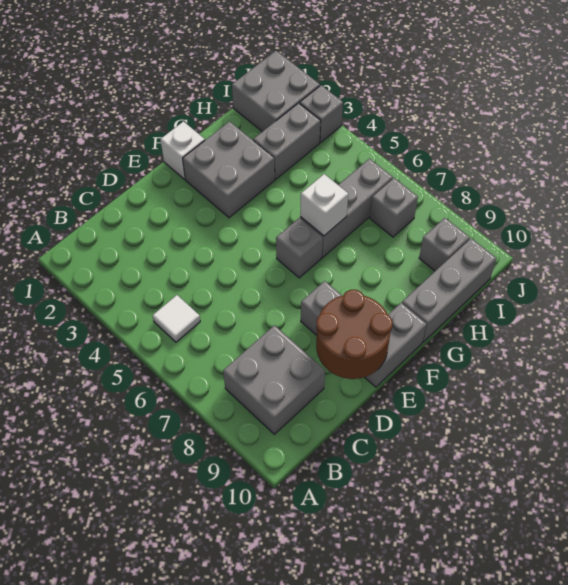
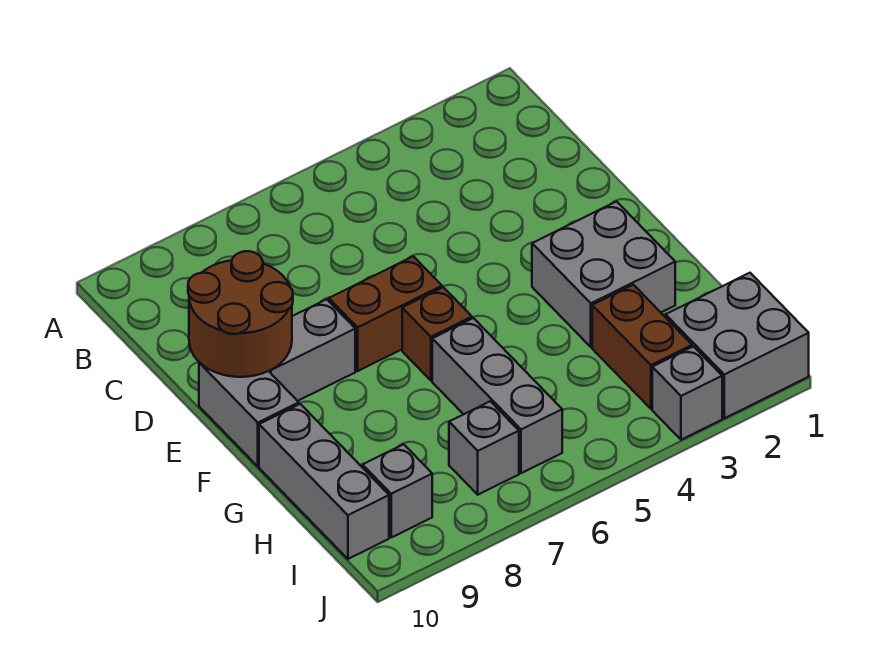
white 1x1 tile [153,295,200,342] -> none
grey 2x2 brick [223,325,325,434] -> none
none -> brown 1x2 brick [329,256,442,371]
white 1x1 brick [160,122,205,179] -> none
grey 1x1 brick [276,218,323,278] -> brown 1x1 brick [402,287,472,380]
white 1x1 brick [300,174,348,236] -> none
grey 1x2 brick [253,103,321,179] -> brown 1x2 brick [592,285,692,409]

